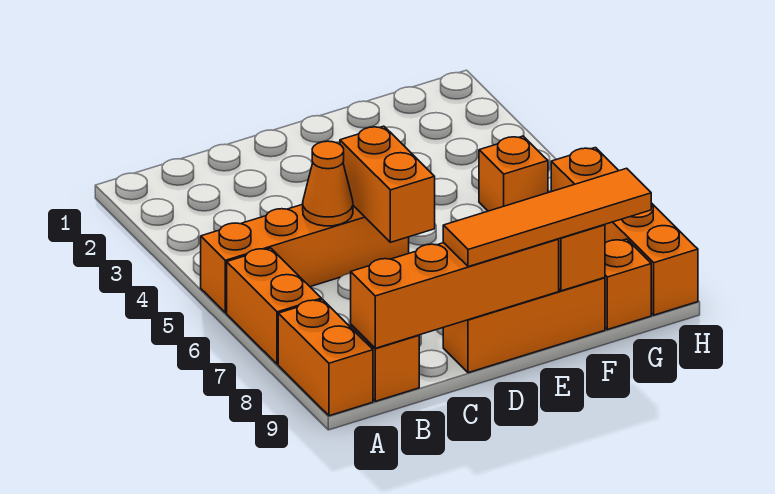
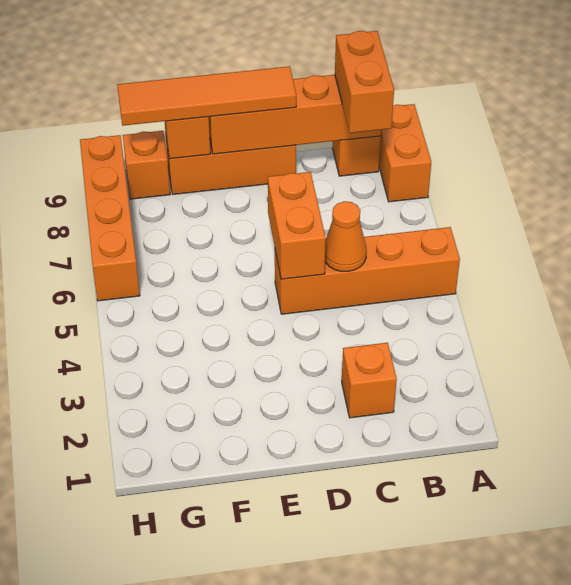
orange 1x2 brick [227,248,321,364] -> orange 1x2 brick moved to [335,31,394,133]
orange 1x1 brick [479,136,548,211] -> orange 1x1 brick moved to [342,343,397,418]

